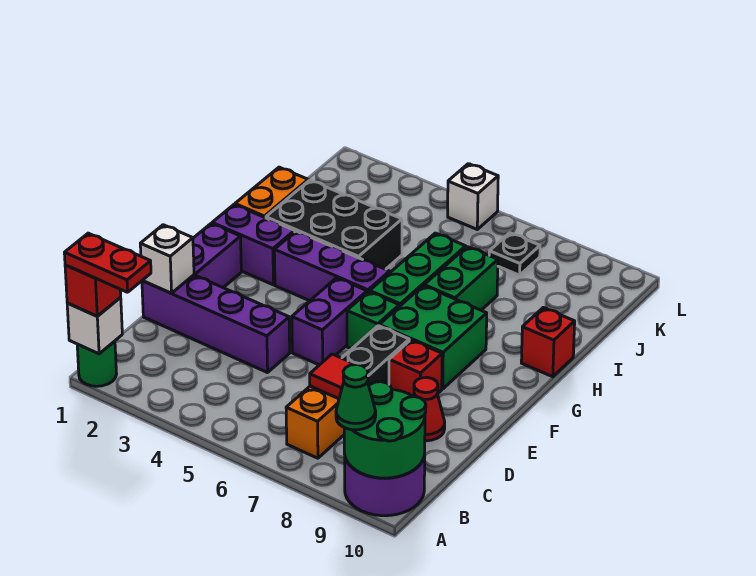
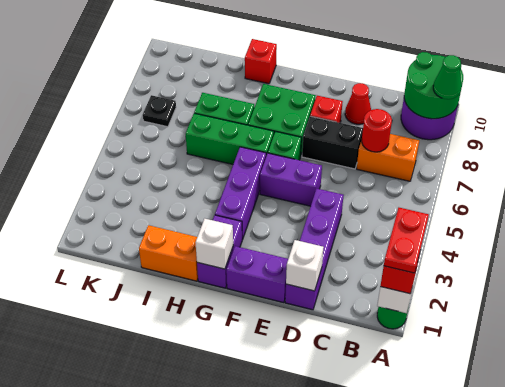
red 1x1 tile [310,354,356,399] -> red 1x1 round brick [362,109,392,152]
black 2x3 brick [266,180,402,269] -> none
white 1x1 brick [448,164,498,229] -> white 1x1 brick moved to [196,219,233,269]

